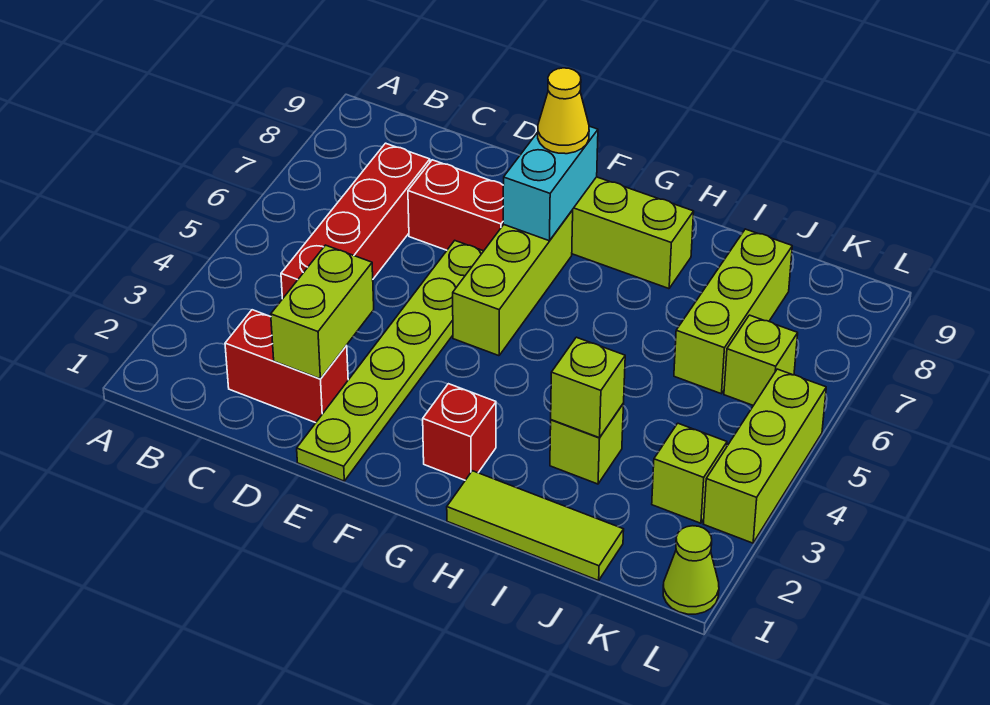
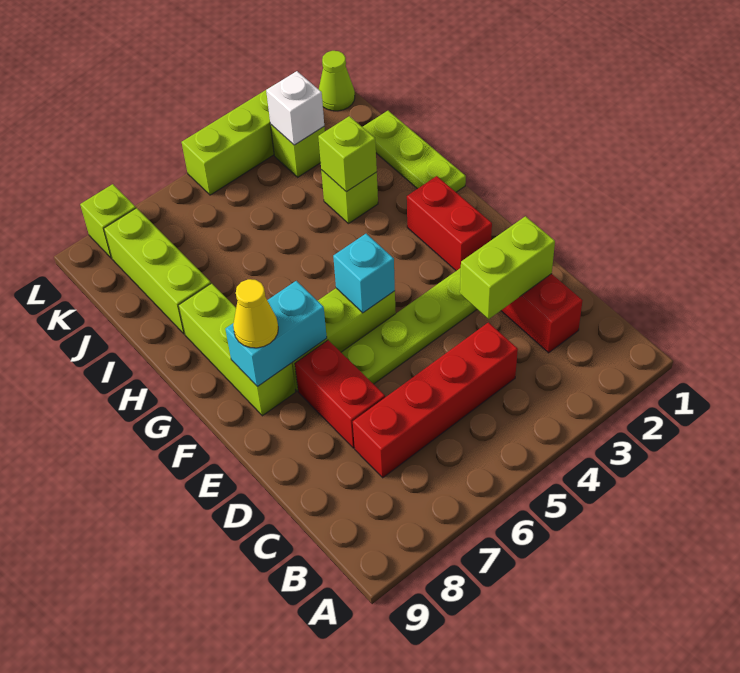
none -> cyan 1x1 brick [333,234,395,313]
red 1x1 brick [423,384,496,480] -> red 1x2 brick [407,176,492,271]
lime 1x3 tile [447,471,624,581] -> lime 1x3 plate [363,111,466,192]
lime 1x3 brick [674,229,792,394] -> lime 1x3 brick turned to [104,208,211,334]
none -> white 1x1 brick [266,71,324,145]
lime 1x1 brick [724,315,798,405] -> lime 1x1 brick moved to [80,184,136,258]

